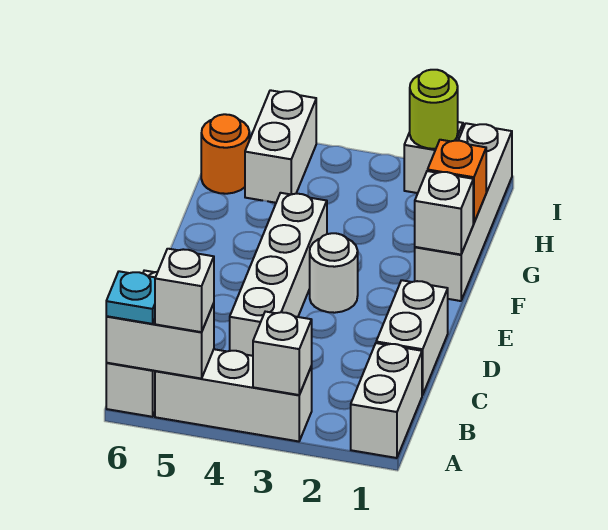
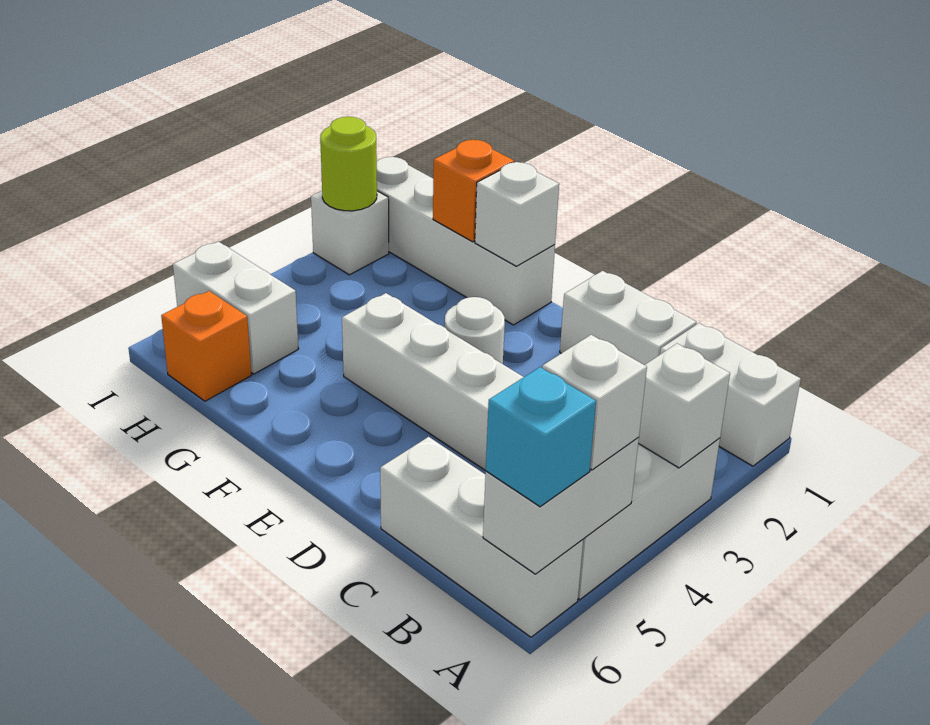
cyan 1x1 plate [106,271,155,324] -> cyan 1x1 brick [486,367,596,507]
orange 1x1 round brick [201,114,249,194] -> orange 1x1 brick [161,291,252,401]

